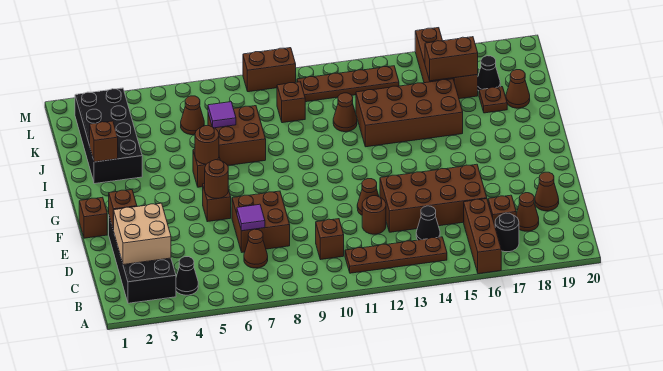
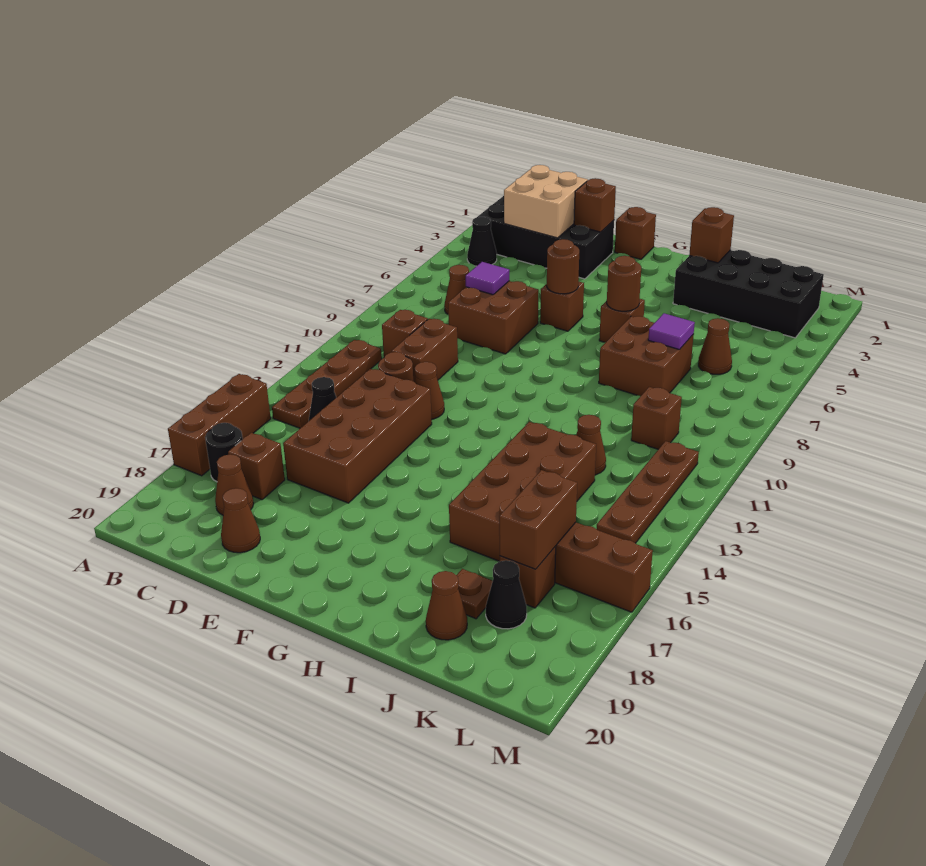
brown 1x3 brick [464,199,501,274] -> brown 1x3 brick turned to [168,374,271,476]
brown 1x2 brick [243,48,296,92] -> brown 1x2 brick moved to [392,319,458,382]

